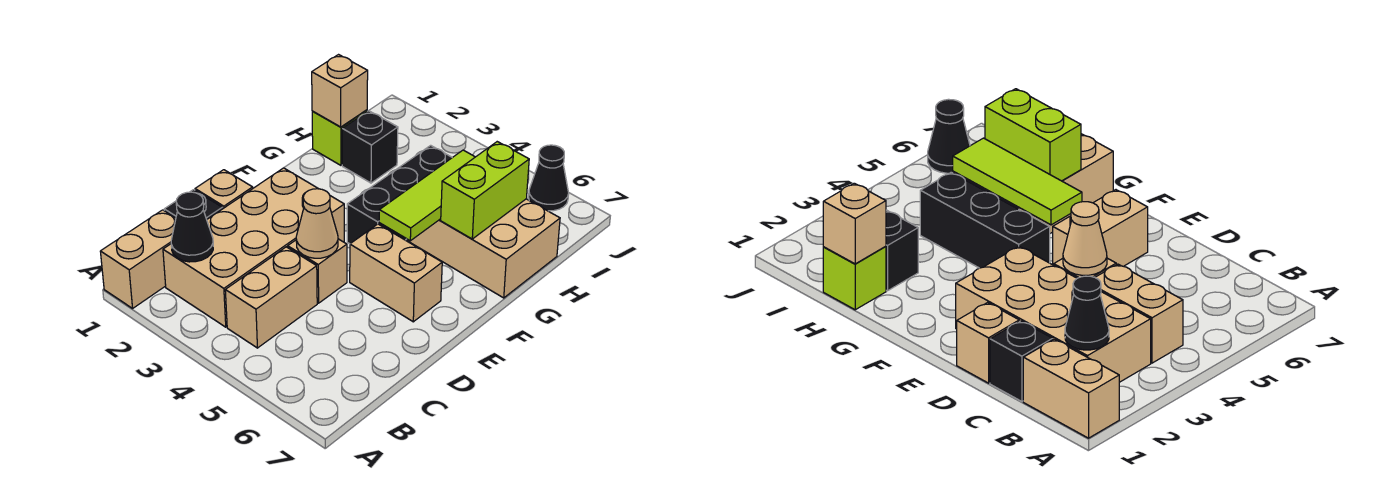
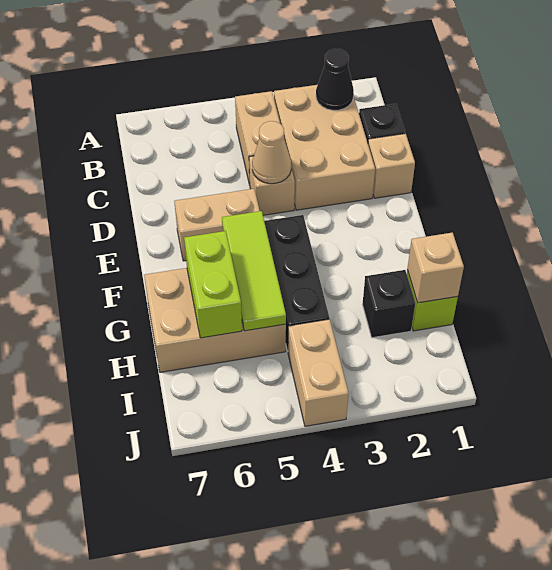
tan 1x2 brick [100,210,176,308] -> tan 1x2 brick moved to [288,319,349,426]
tan 2x4 brick [163,168,344,327] -> tan 2x3 brick [274,85,375,210]
black 1x1 cone [529,145,569,211] -> none

